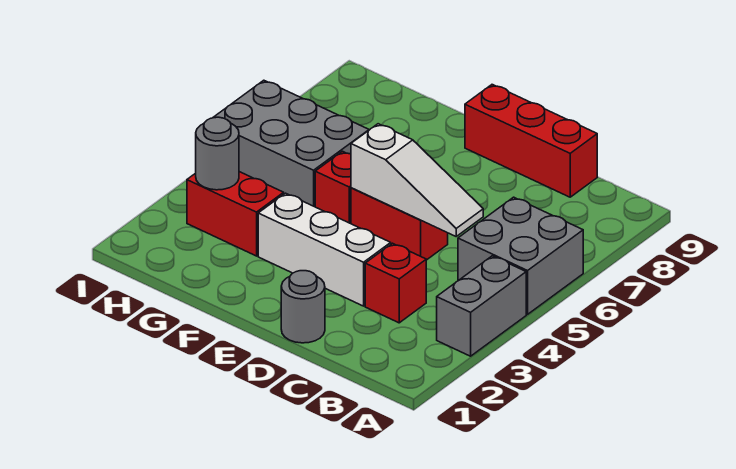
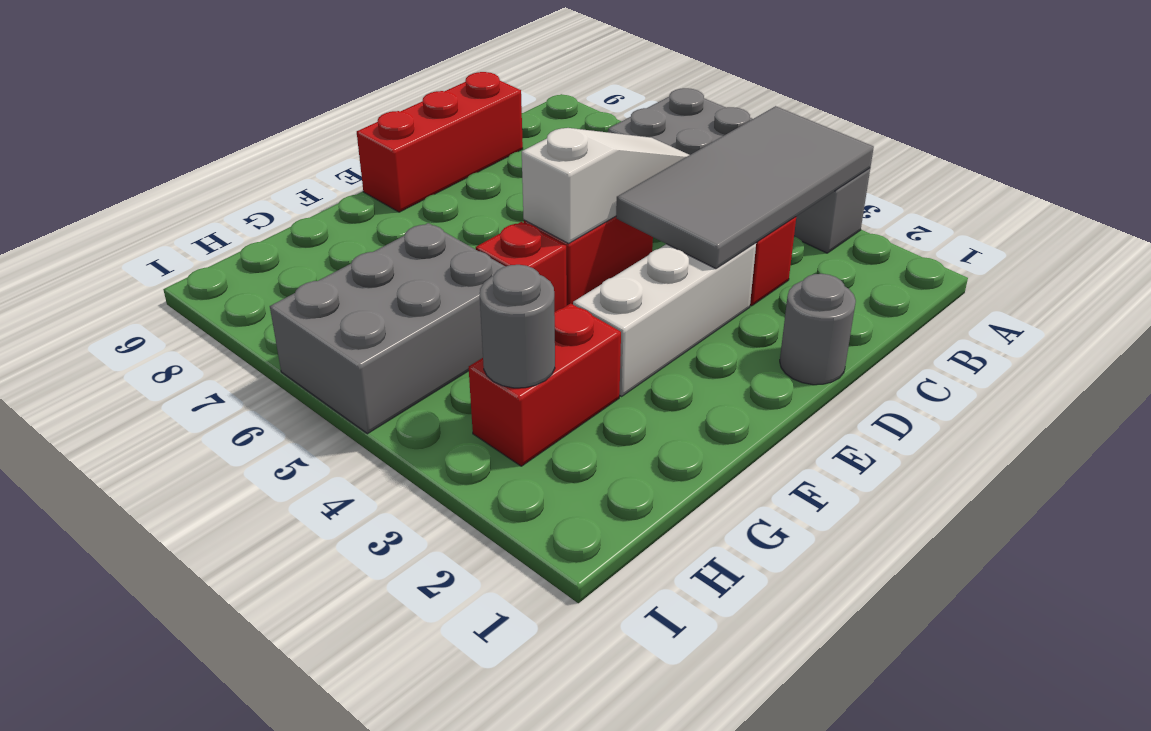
none -> grey 2x4 tile [616,106,874,269]

